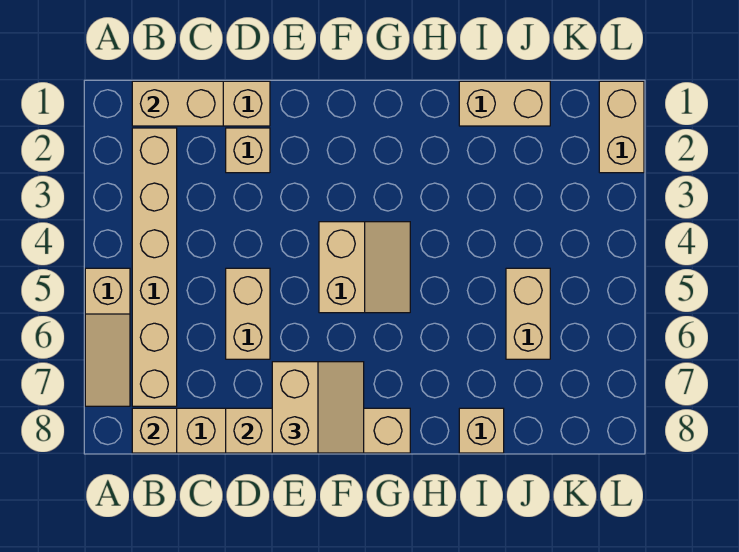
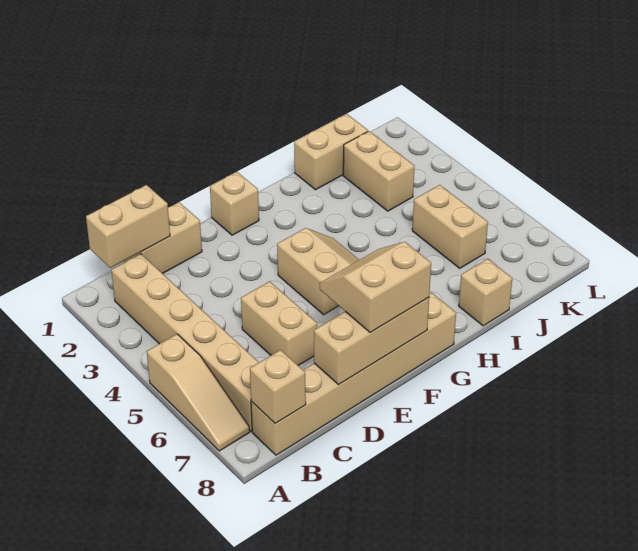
tan 1x1 brick [226,128,270,173] -> tan 1x1 brick moved to [210,172,259,235]
tan 2x2 slope [272,362,364,453] -> tan 2x2 slope turned to [320,242,431,333]
tan 1x2 brick [599,81,644,173] -> tan 1x2 brick moved to [343,131,414,211]

